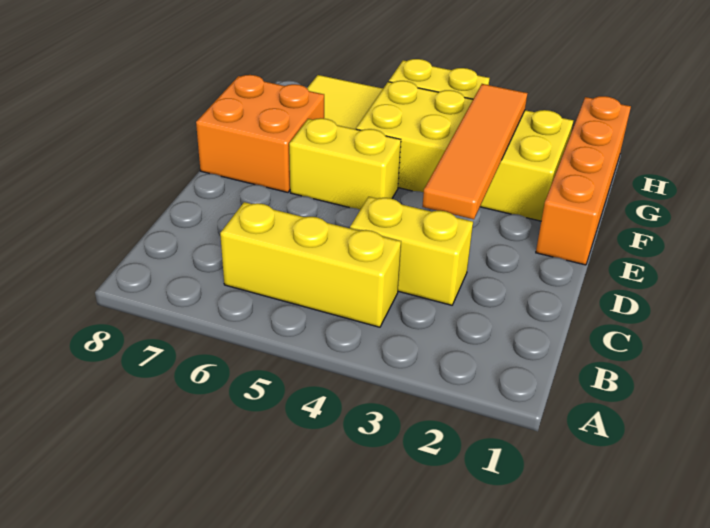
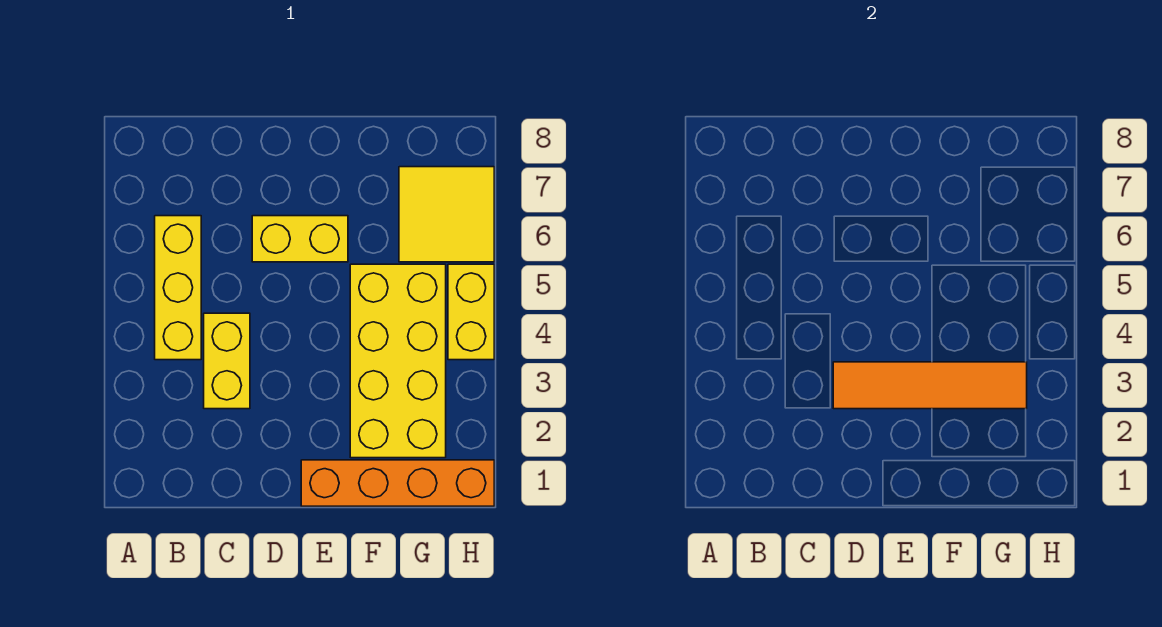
yellow 1x2 brick [289,118,401,210] -> yellow 1x2 brick turned to [252,216,348,262]
orange 2x2 brick [196,75,324,192] -> none

